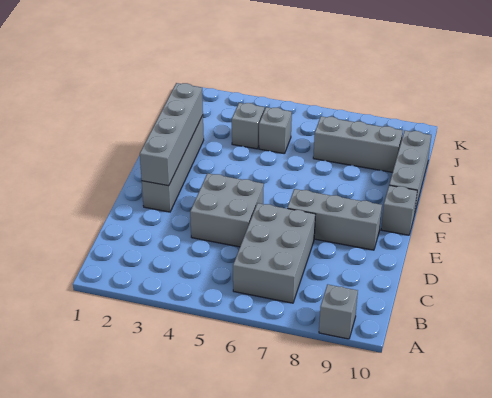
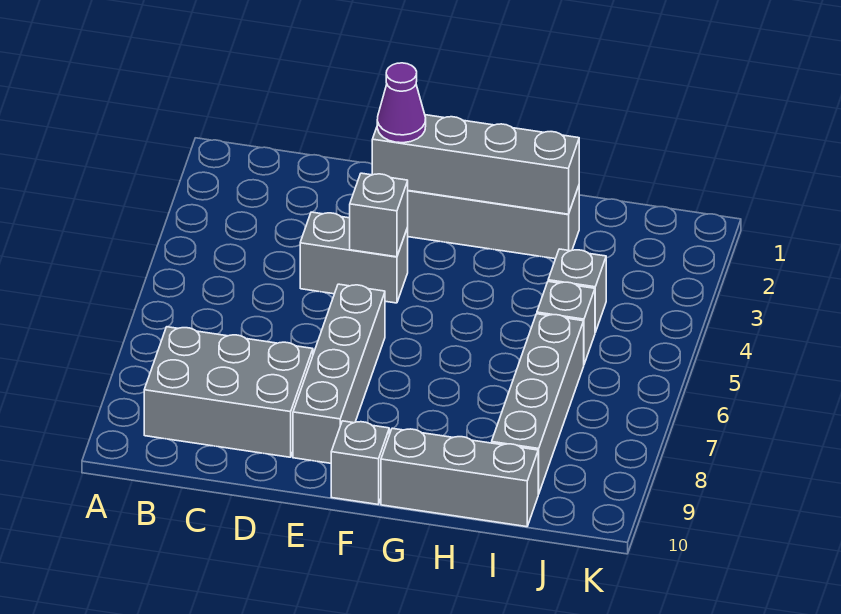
grey 1x1 brick [319,284,358,339] -> grey 1x1 brick moved to [350,173,408,257]
grey 2x3 brick [233,203,315,303] -> grey 2x3 brick moved to [144,327,313,457]
grey 2x2 brick [190,173,264,247] -> grey 1x2 brick [300,212,408,303]
none -> purple 1x1 cone [377,63,426,143]
grey 1x3 brick [287,189,382,250] -> grey 1x4 brick [293,284,385,463]
grey 1x3 brick [313,116,403,172] -> grey 1x4 brick [492,314,584,494]

